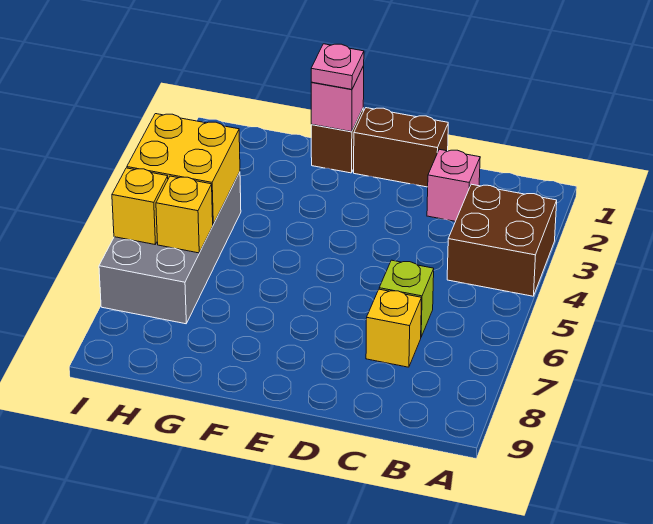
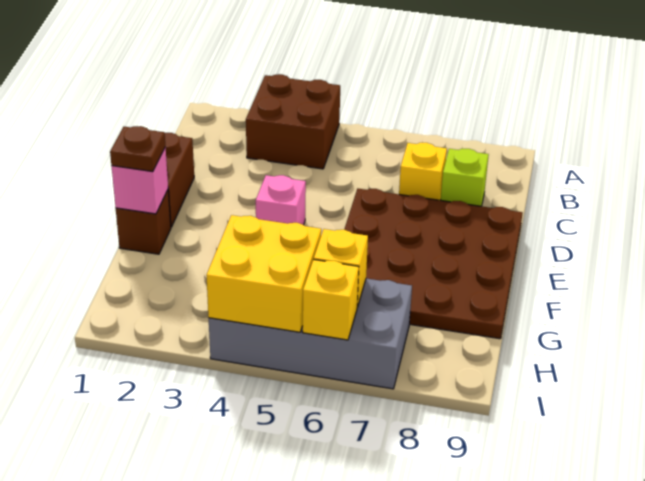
pink 1x1 brick [427,149,480,221] -> pink 1x1 brick moved to [256,175,306,225]
lime 1x1 brick [379,260,434,337] -> lime 1x1 brick moved to [441,149,489,206]
none -> brown 4x4 plate [344,189,522,339]
pink 1x1 plate [311,44,364,89] -> brown 1x1 plate [110,126,165,172]

